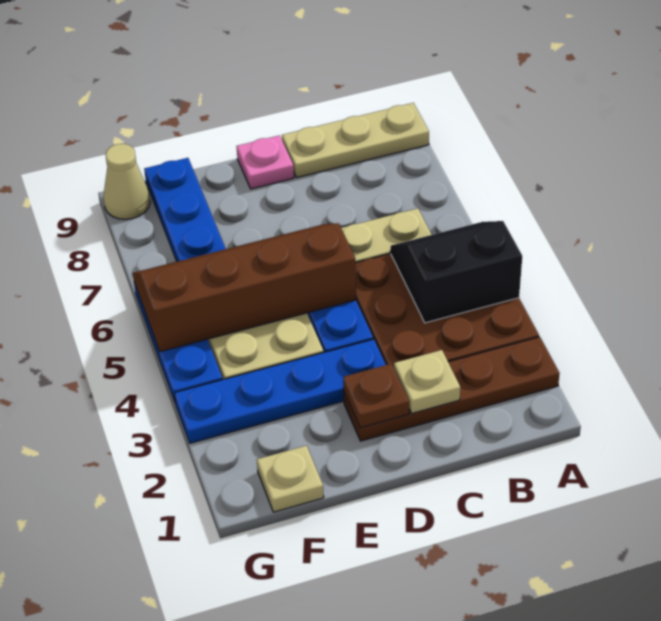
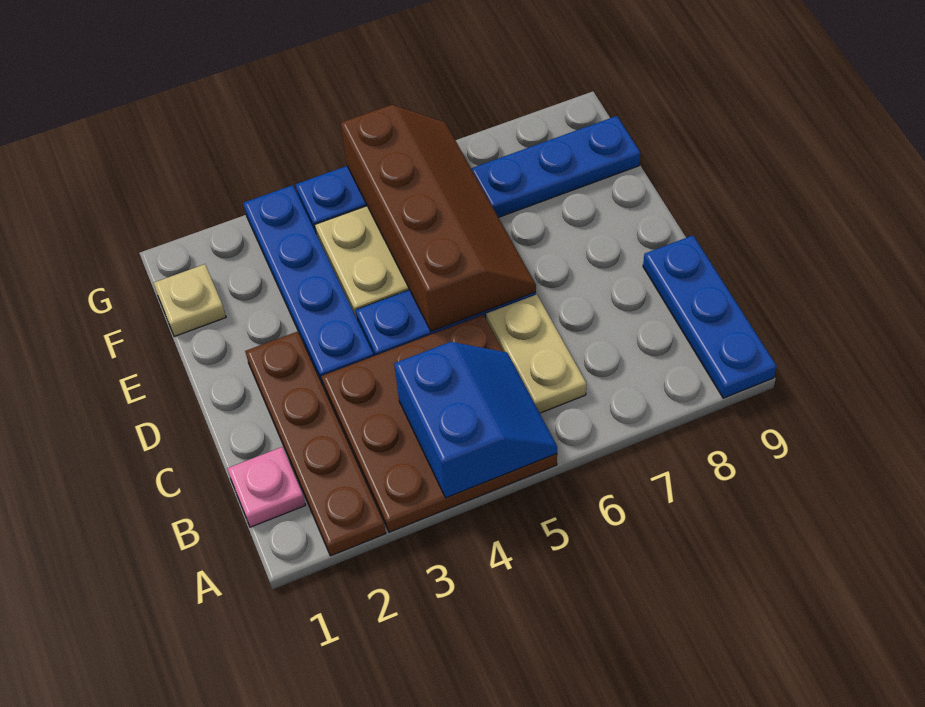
black 2x2 slope [390,221,522,323] -> blue 2x2 slope [394,342,557,498]
tan 1x3 plate [282,103,429,178] -> blue 1x3 plate [643,235,777,398]
tan 1x1 plate [394,350,460,414] -> none
brown 1x1 plate [343,364,409,428] -> none
pink 1x1 plate [236,135,294,189] -> pink 1x1 plate moved to [227,447,305,527]
tan 1x1 cone [103,144,150,219] -> none

